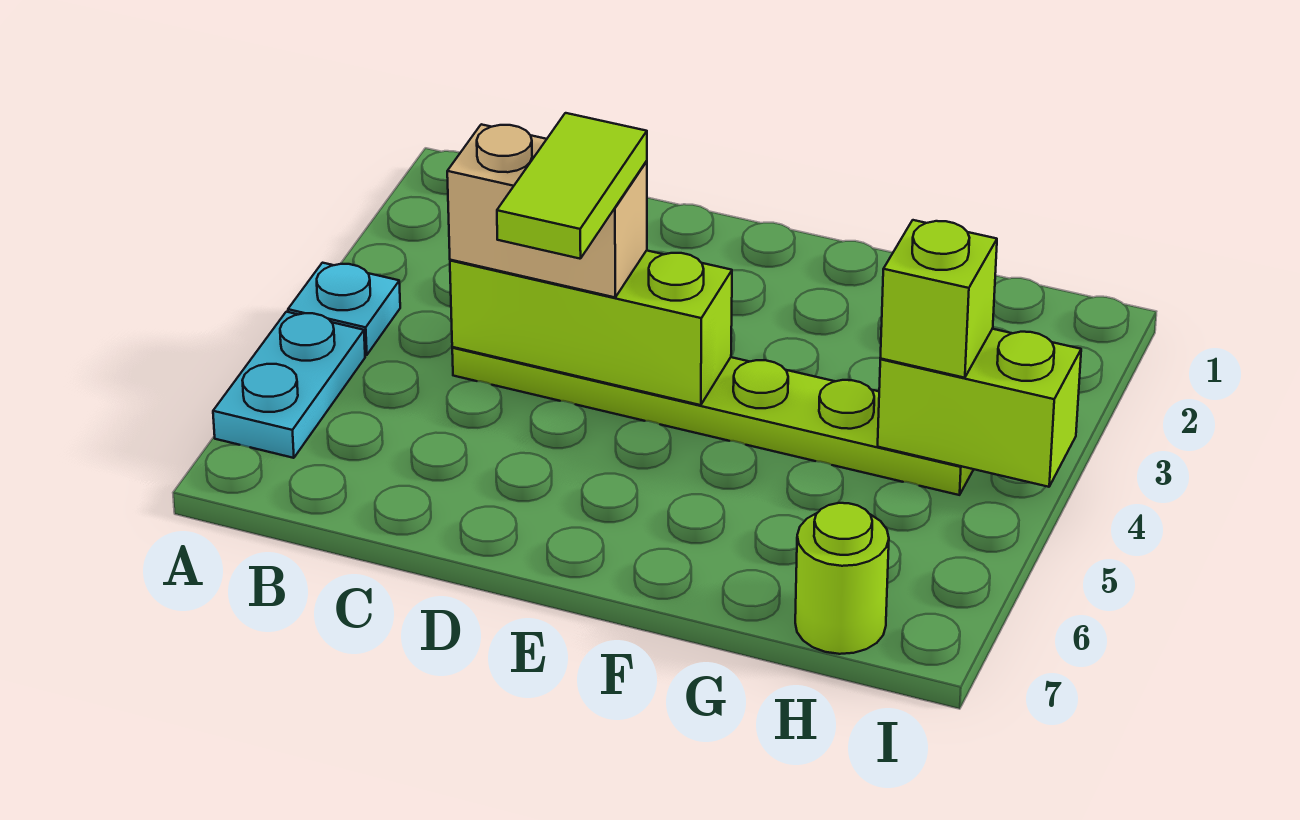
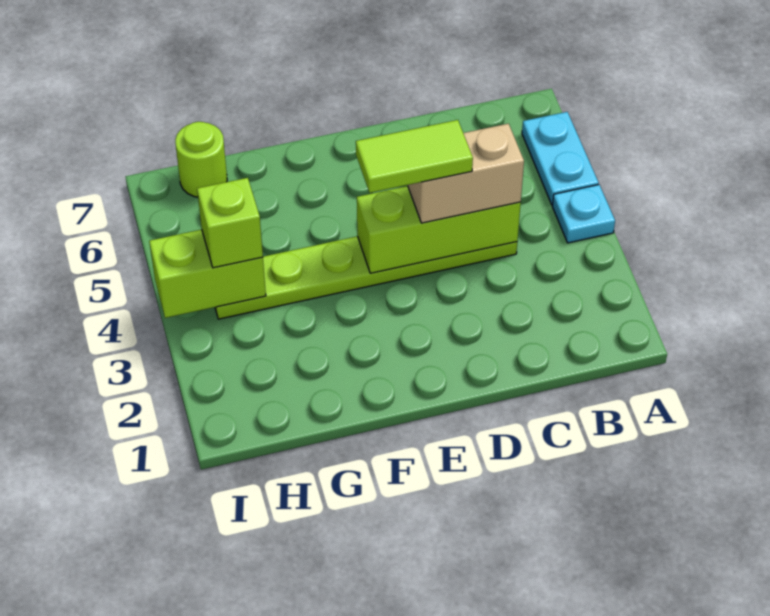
lime 1x2 tile [497,113,647,259] -> lime 1x2 tile turned to [356,120,473,193]

